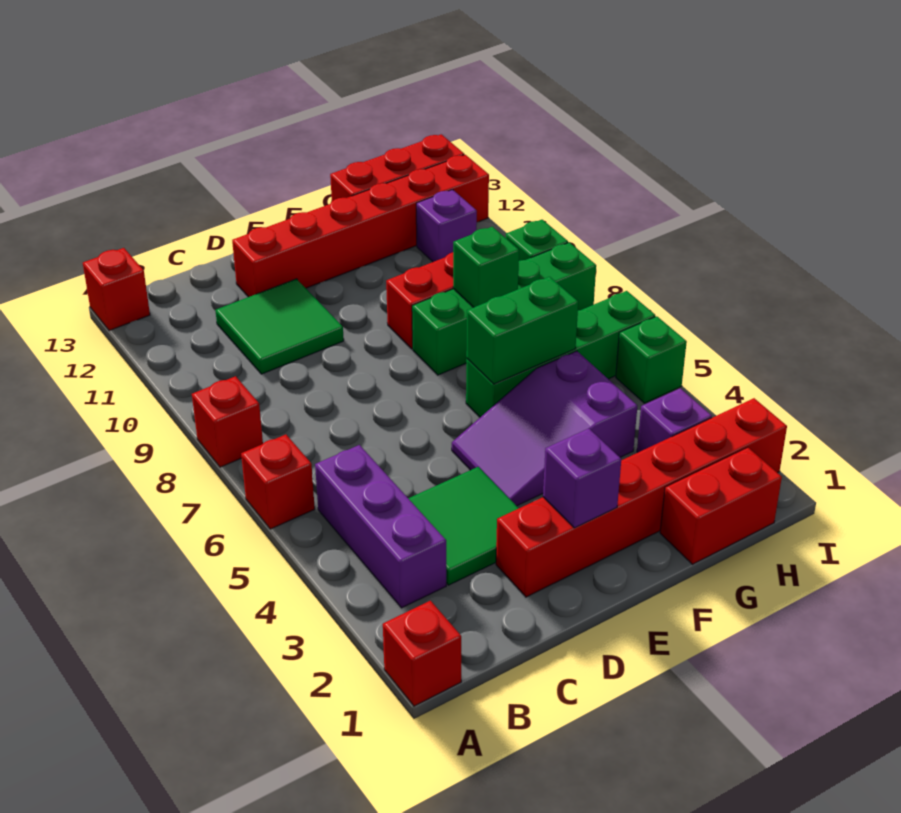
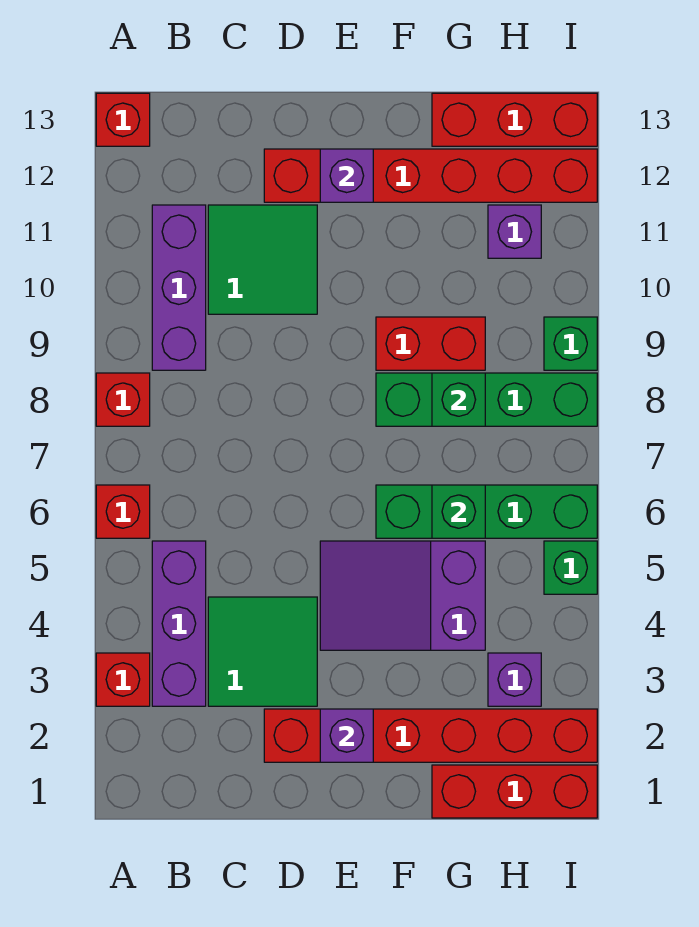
red 1x1 brick [383,601,461,706] -> red 1x1 brick moved to [96,653,150,706]
none -> purple 1x3 brick [152,205,206,370]
none -> purple 1x1 brick [320,149,373,202]
green 1x2 brick [466,277,578,384] -> green 1x1 brick [432,485,485,538]
red 1x2 brick [660,447,782,564] -> red 1x3 brick [432,765,597,818]

